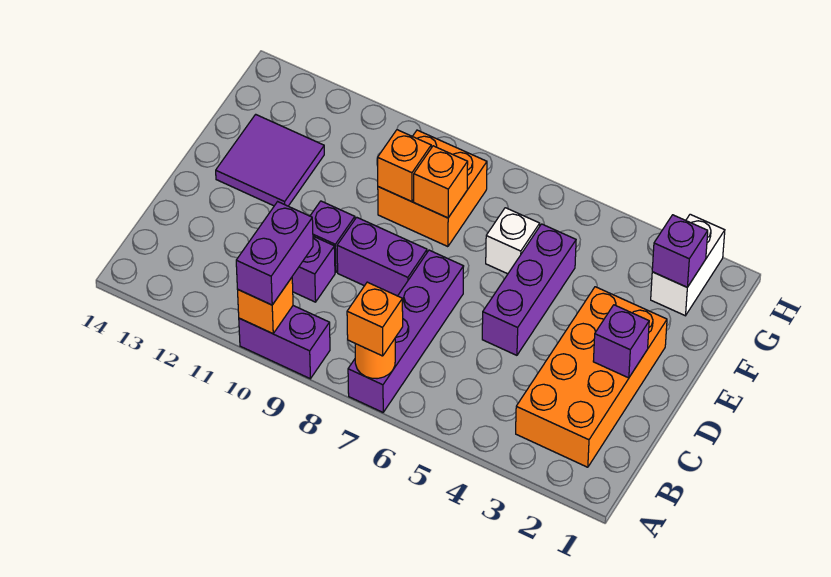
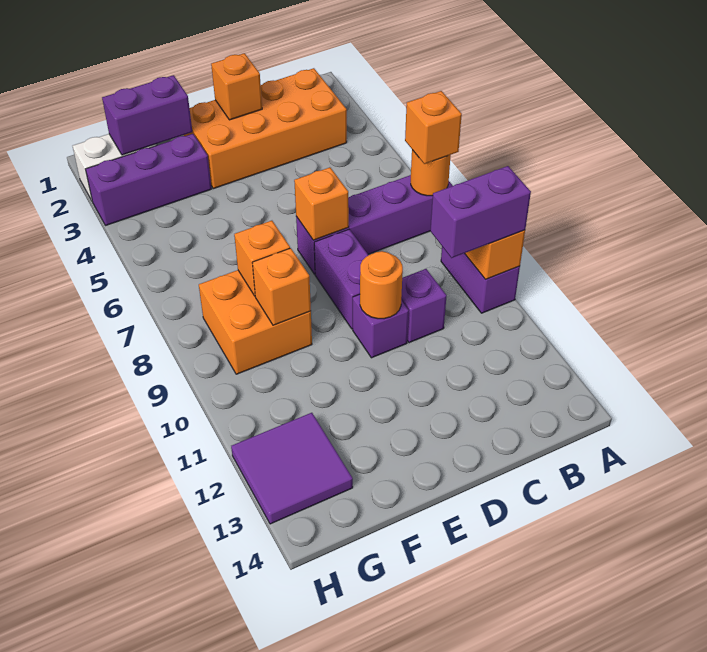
purple 1x1 brick [593,305,649,378] -> orange 1x1 brick [211,53,262,120]
purple 1x3 brick [482,224,576,355] -> purple 1x3 brick moved to [86,134,212,226]
none -> orange 1x1 brick [294,167,349,240]
none -> orange 1x1 round brick [360,251,403,319]
purple 2x2 tile [216,114,324,206] -> purple 2x2 tile moved to [231,413,353,524]
white 1x1 brick [486,208,540,274] -> none
purple 1x1 brick [652,215,708,287] -> purple 1x2 brick [102,75,192,155]

